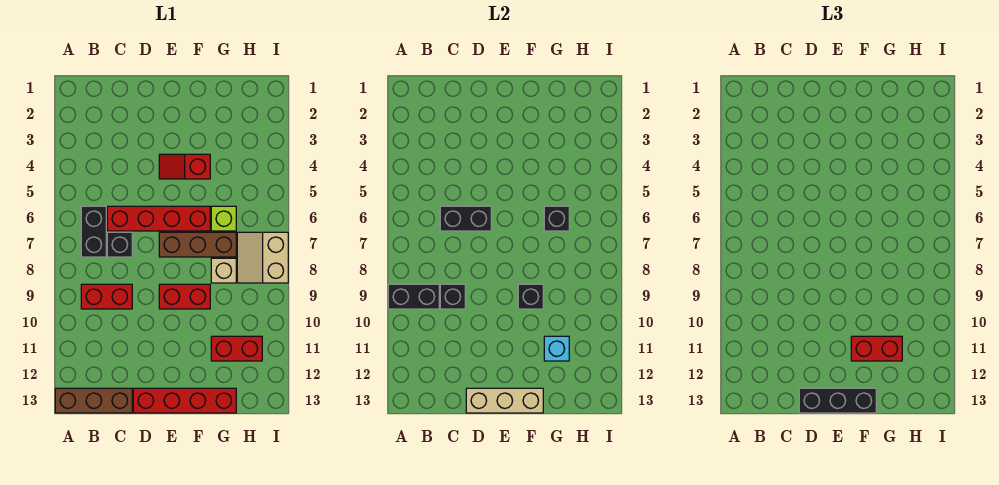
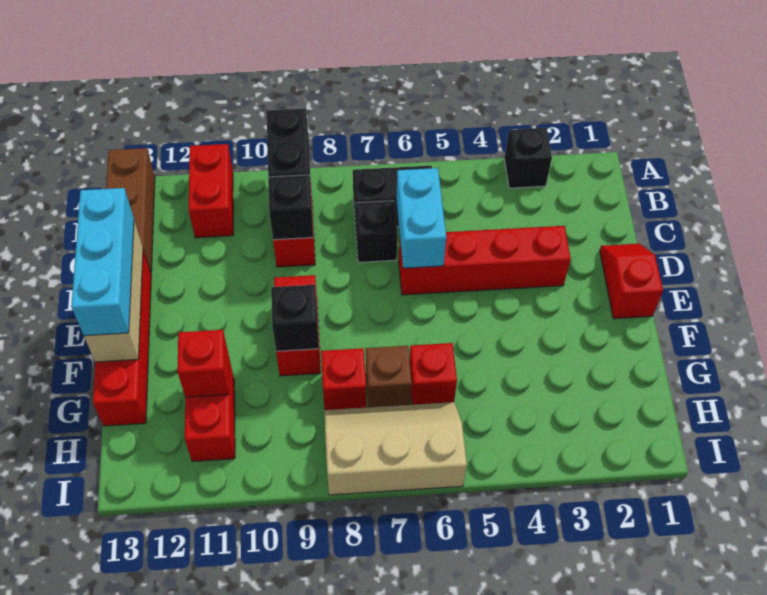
red 1x4 brick [107,206,210,231] -> red 1x4 brick turned to [399,226,571,295]
black 1x2 brick [440,206,491,231] -> cyan 1x2 brick [396,168,446,268]
black 1x3 brick [799,388,876,413] -> cyan 1x3 brick [71,188,134,336]
red 1x2 slope [159,154,210,179] -> red 1x2 slope moved to [600,244,663,319]
brown 1x3 brick [159,232,236,257] -> brown 1x1 brick [366,346,412,407]
red 1x2 brick [851,336,902,361] -> red 1x2 brick moved to [189,144,233,238]
lime 1x1 brick [211,206,236,231] -> red 1x1 brick [410,343,457,405]
black 1x1 brick [544,206,569,231] -> black 1x1 brick moved to [504,128,552,188]
tan 1x1 brick [211,258,236,283] -> red 1x1 brick [321,348,367,410]
cyan 1x1 brick [544,336,569,361] -> red 1x1 brick [177,330,229,397]
tan 2x2 slope [237,232,288,283] -> tan 2x3 slope [325,402,467,495]

